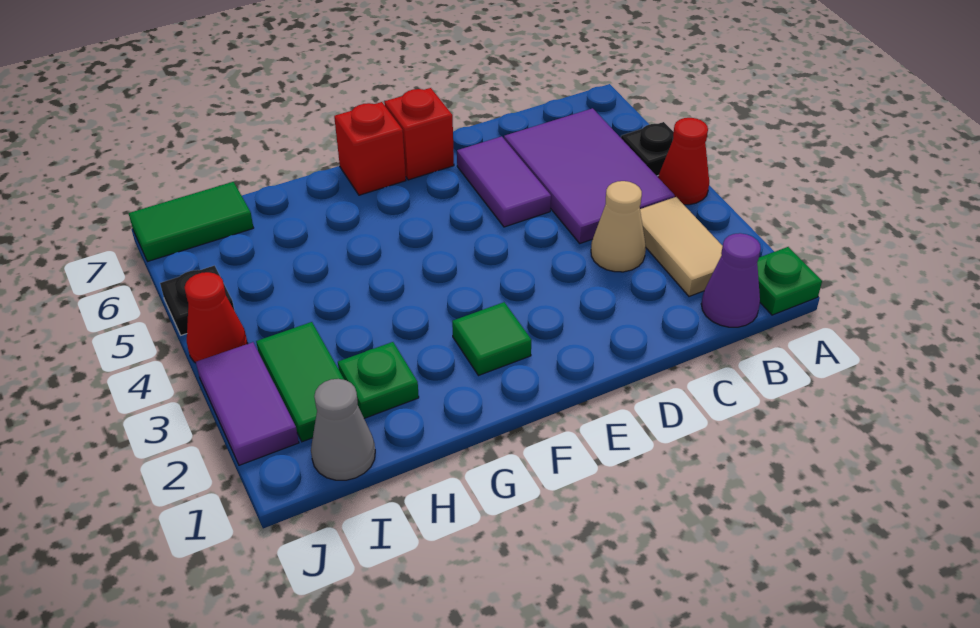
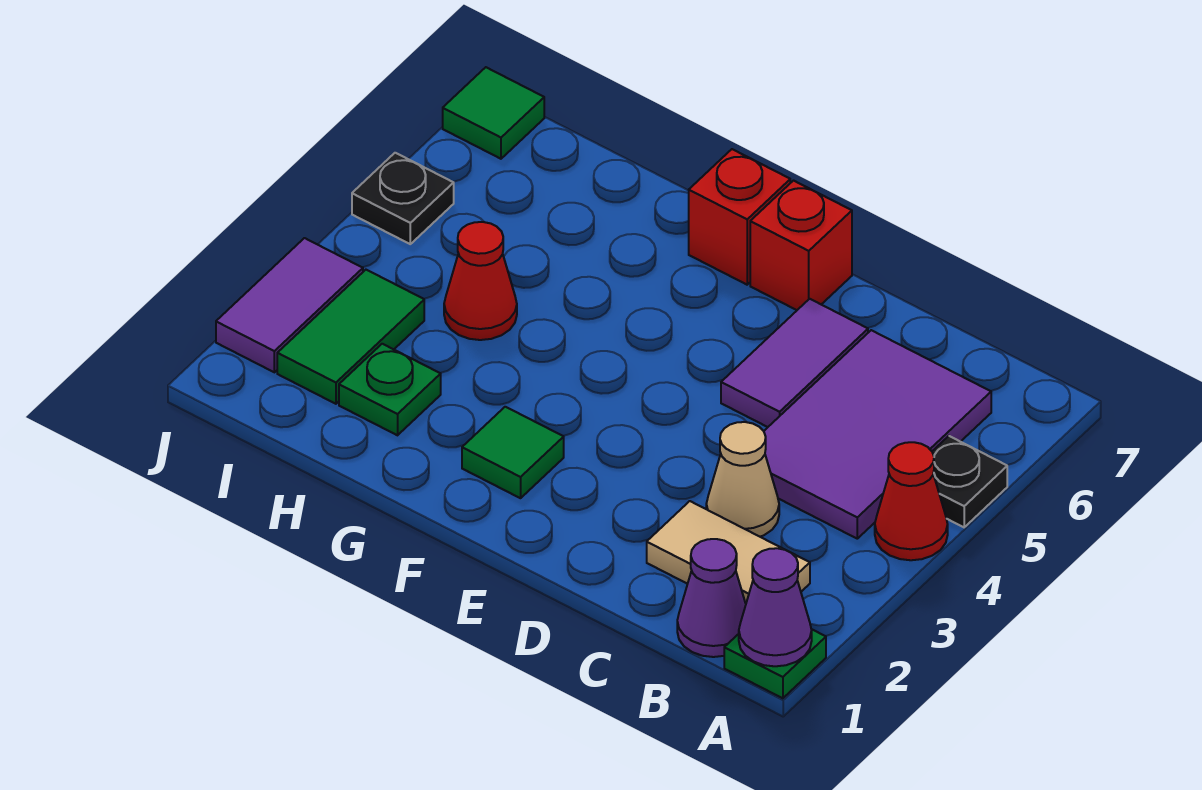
none -> purple 1x1 cone [739,548,812,666]
tan 1x2 tile [640,197,723,296] -> tan 1x2 tile turned to [647,501,810,603]
grey 1x1 cone [311,379,375,480] -> none
green 1x2 tile [128,182,253,261] -> green 1x1 tile [443,67,544,159]
red 1x1 cone [185,272,248,363] -> red 1x1 cone moved to [444,222,517,340]

